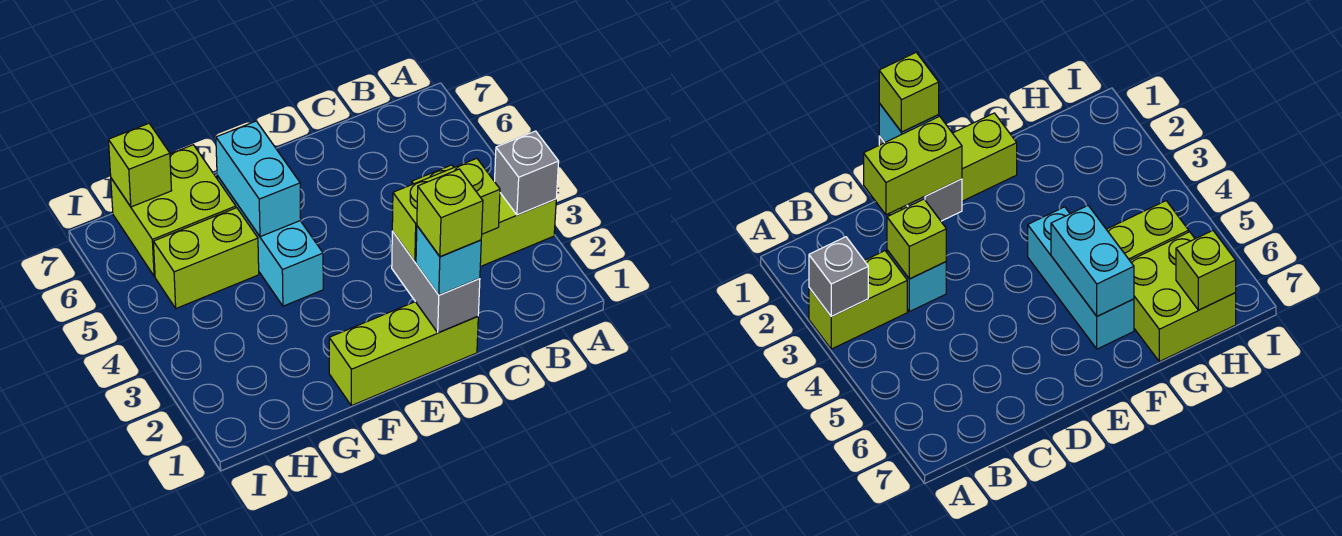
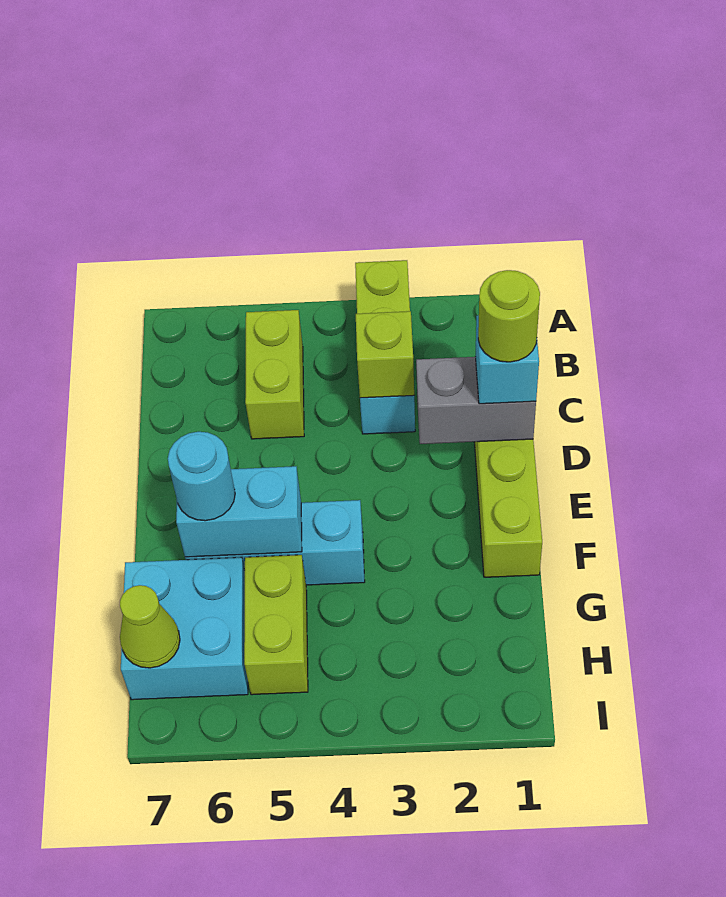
grey 1x1 brick [495,131,559,215] -> none
lime 1x2 brick [392,158,500,262] -> lime 1x2 brick moved to [245,310,304,439]
lime 1x1 brick [417,169,483,257] -> lime 1x1 round brick [478,270,540,362]
none -> cyan 1x1 round brick [168,432,235,521]
lime 2x2 brick [111,145,236,276] -> cyan 2x2 brick [121,557,248,700]
lime 1x1 brick [108,124,172,207] -> lime 1x1 cone [120,585,180,668]

